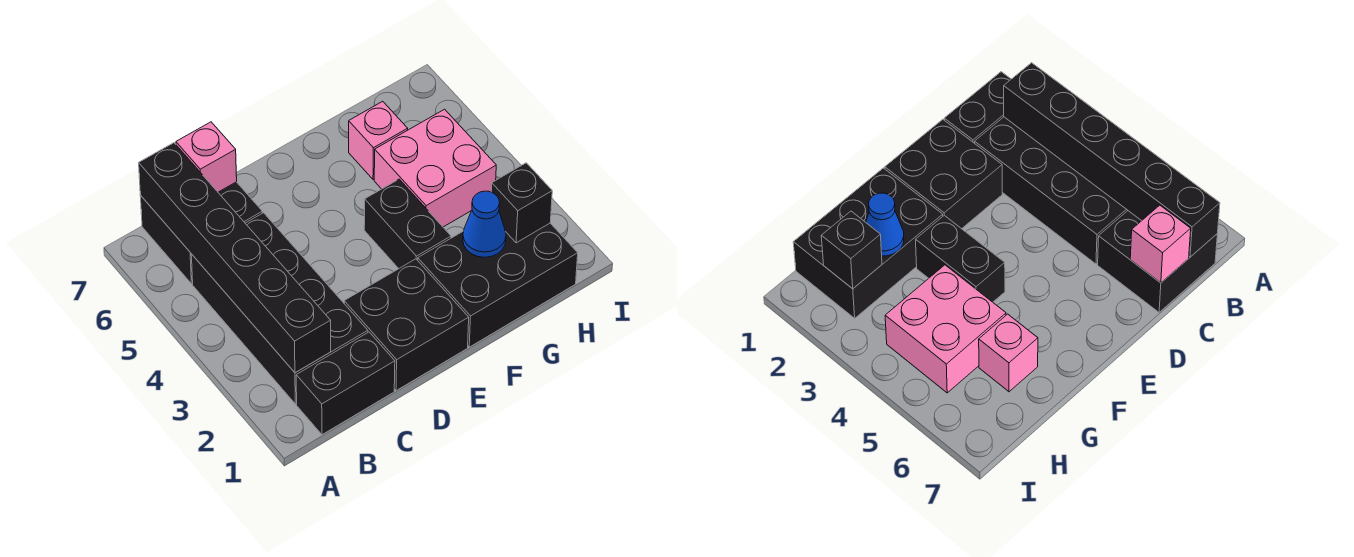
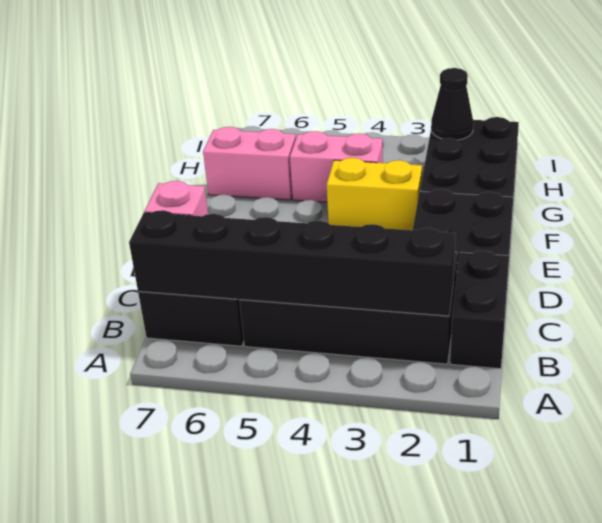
black 1x2 brick [364,179,451,269] -> yellow 1x2 brick [327,158,422,230]
blue 1x1 cone [463,191,506,257] -> none
pink 2x2 brick [374,109,496,227] -> pink 1x2 brick [290,131,383,202]
pink 1x1 brick [349,101,408,180] -> pink 1x2 brick [203,127,296,200]
black 1x1 brick [491,163,552,243] -> black 1x1 cone [431,68,474,140]

